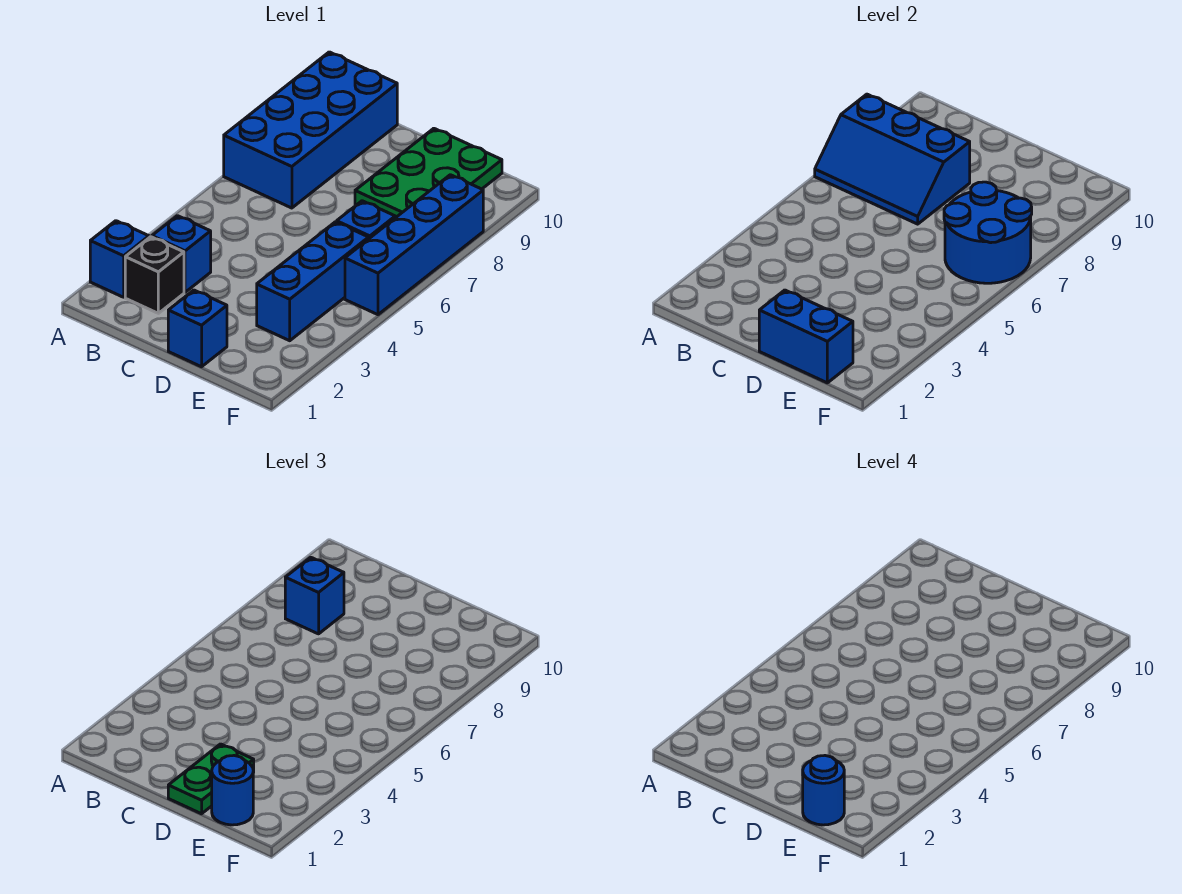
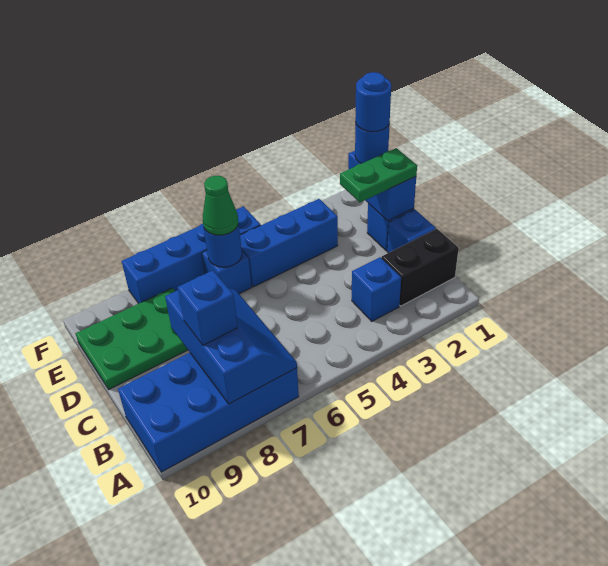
blue 1x1 brick [90,221,149,297] -> blue 1x1 brick moved to [387,210,436,253]
black 1x1 brick [125,237,184,313] -> black 1x2 brick [381,229,459,306]
blue 2x2 round brick [944,182,1032,283] -> blue 1x1 round brick [204,224,242,267]
none -> green 1x1 cone [203,176,239,235]

